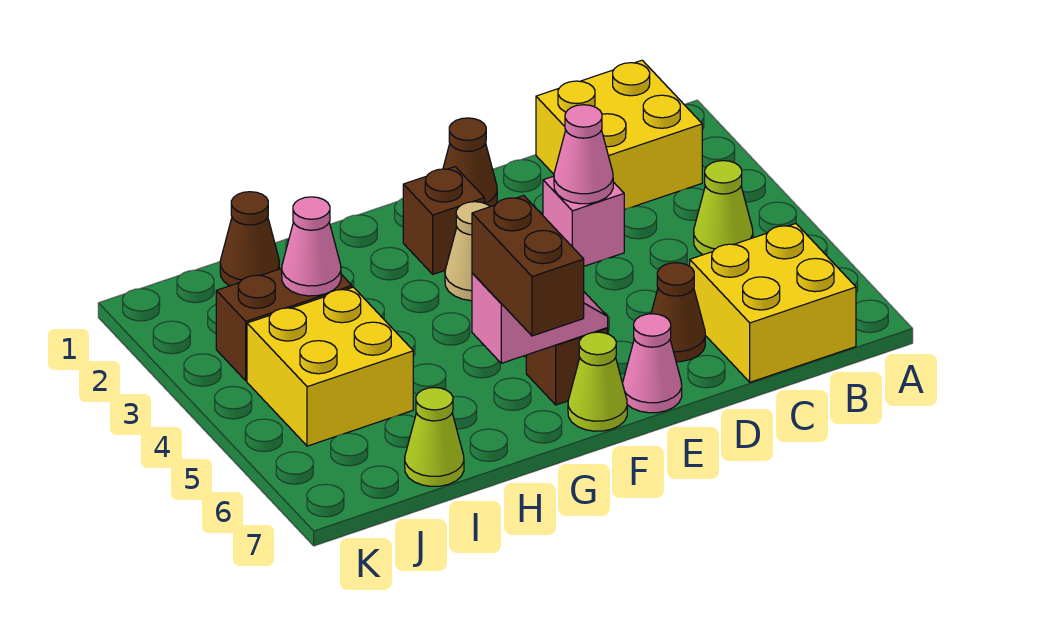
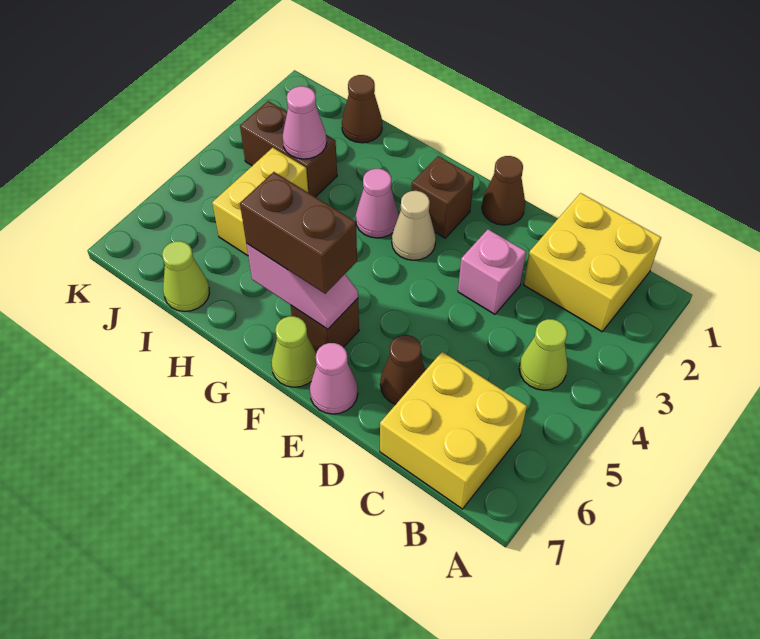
pink 1x1 cone [554,105,613,204] -> pink 1x1 cone moved to [356,169,399,238]
brown 1x2 brick [472,195,584,336] -> brown 1x2 brick turned to [240,172,357,294]
yellow 2x2 brick [247,287,413,446] -> yellow 1x2 brick [212,148,308,256]

